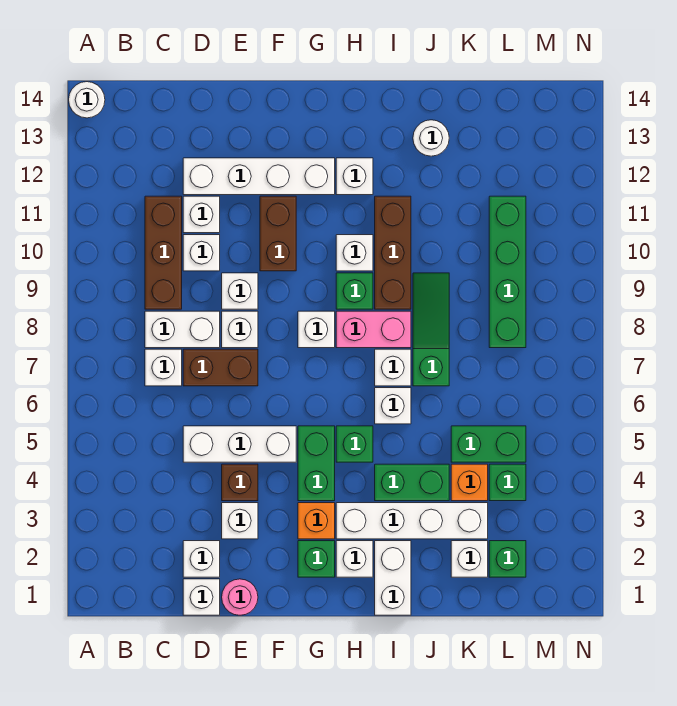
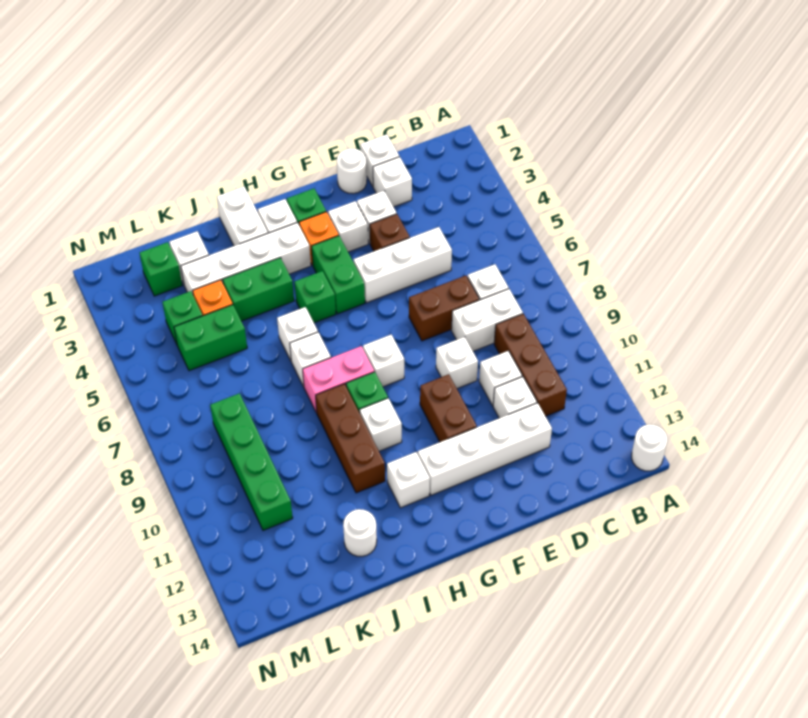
pink 1x1 round brick [222,579,258,615] -> white 1x1 round brick [337,148,367,194]
white 1x1 brick [222,311,258,348] -> white 1x1 brick moved to [328,201,368,252]
green 1x3 slope [413,273,449,386] -> none

